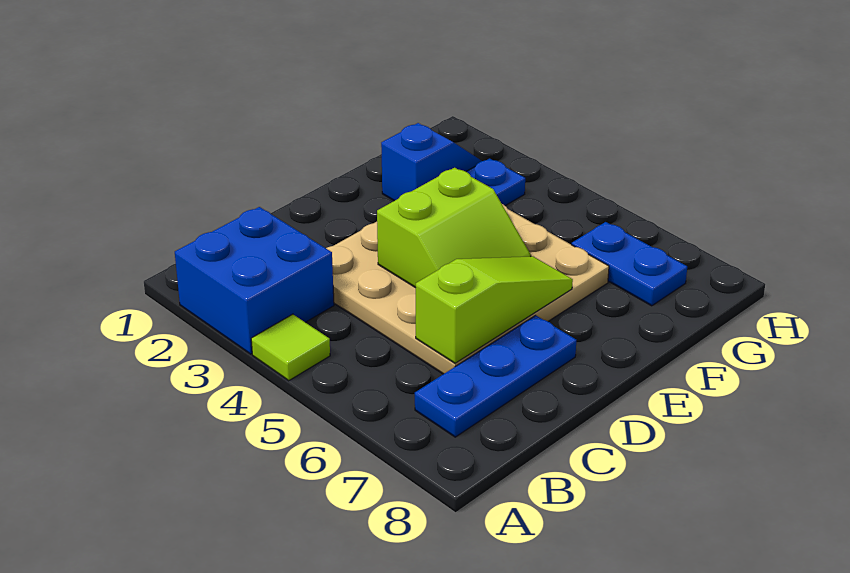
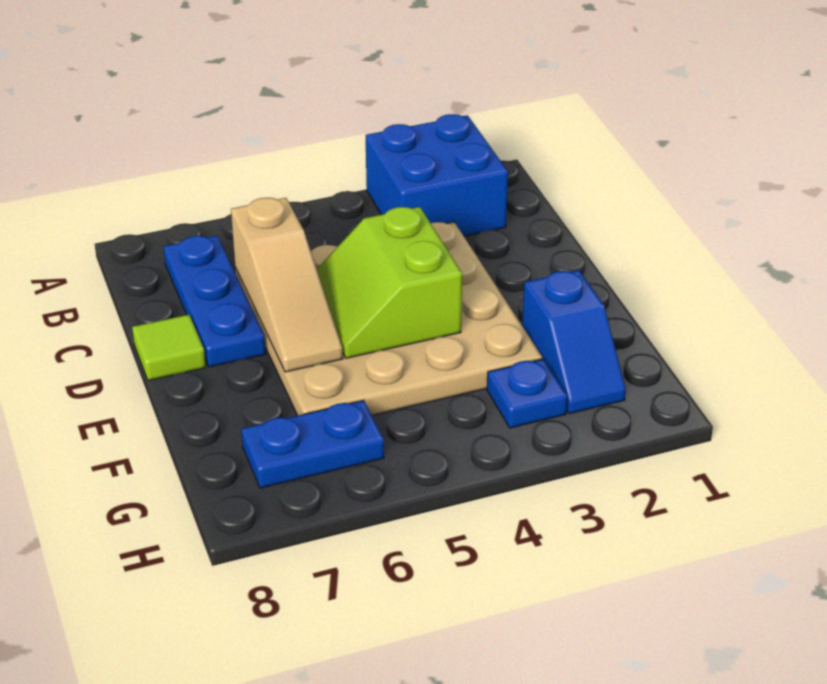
lime 1x1 tile [251,314,330,381] -> lime 1x1 tile moved to [132,315,206,380]
lime 1x3 slope [416,256,573,363] -> tan 1x3 slope [231,198,343,372]

